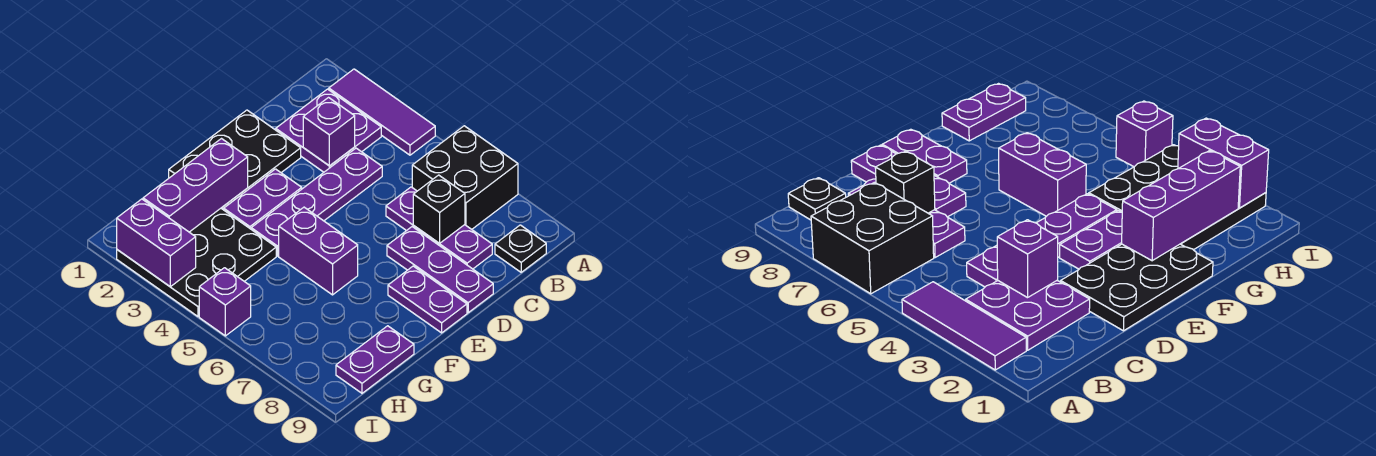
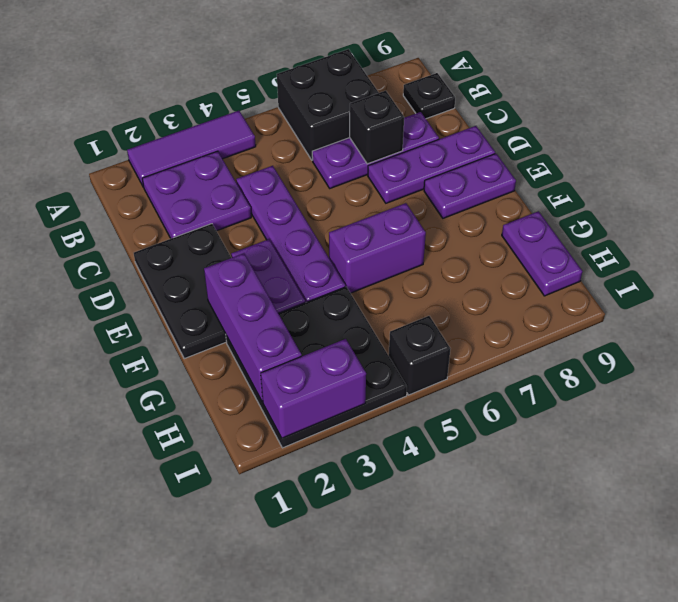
purple 1x1 brick [303,98,355,166] -> none
purple 1x1 brick [199,268,251,336] -> black 1x1 brick [389,316,450,395]

